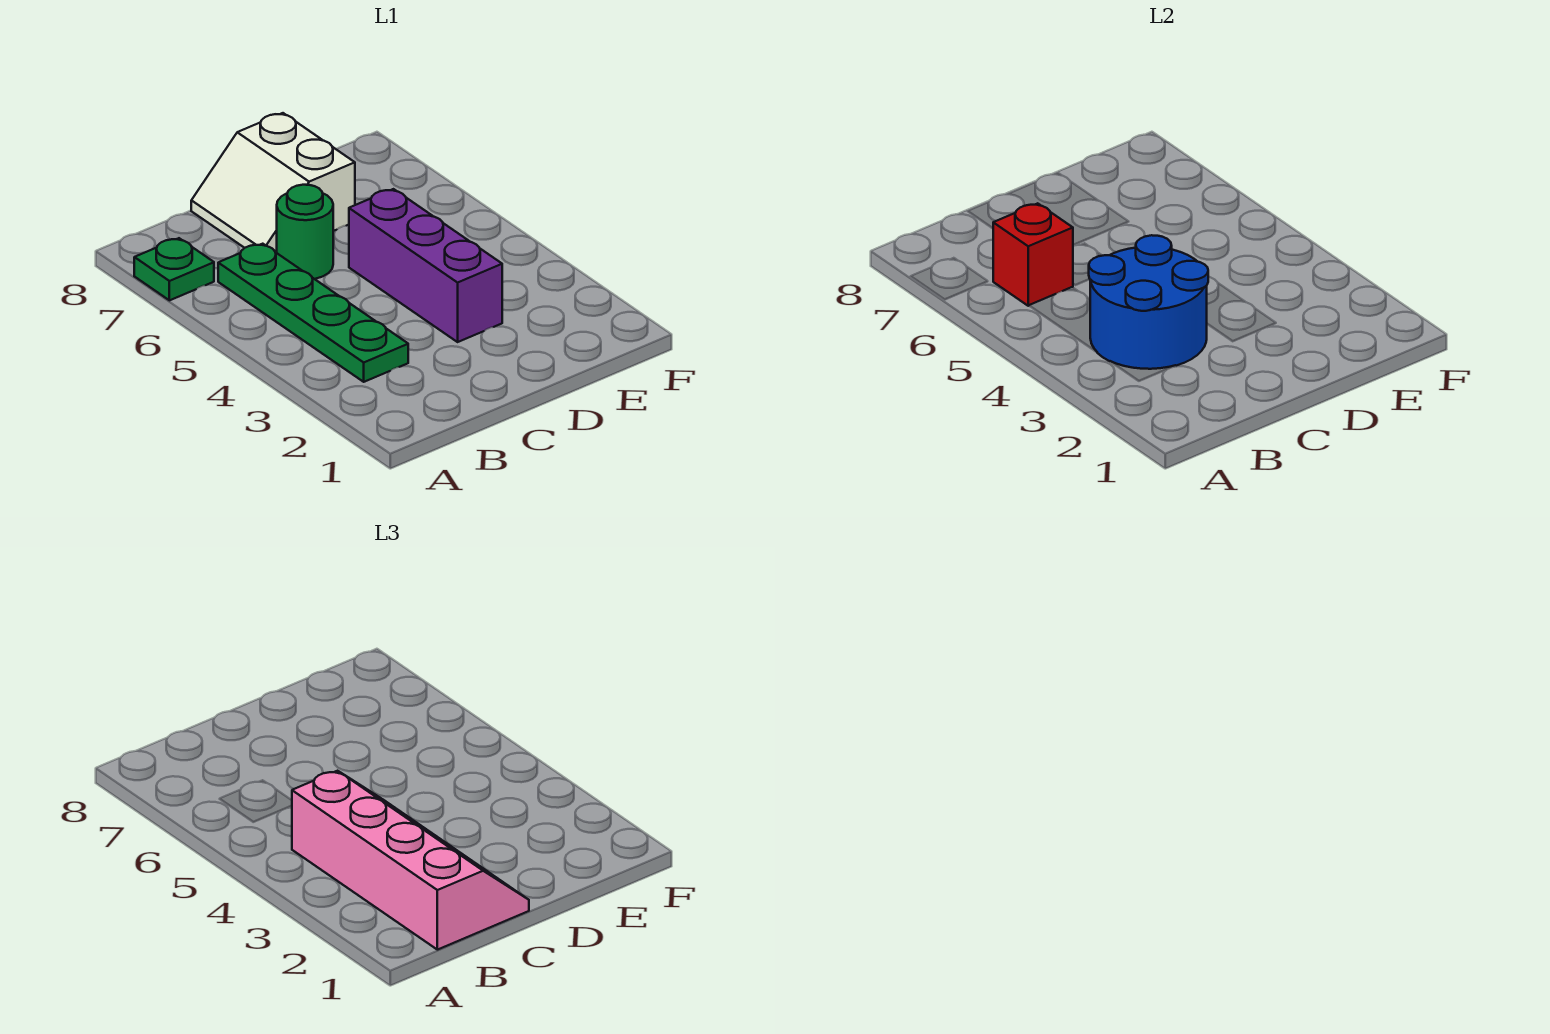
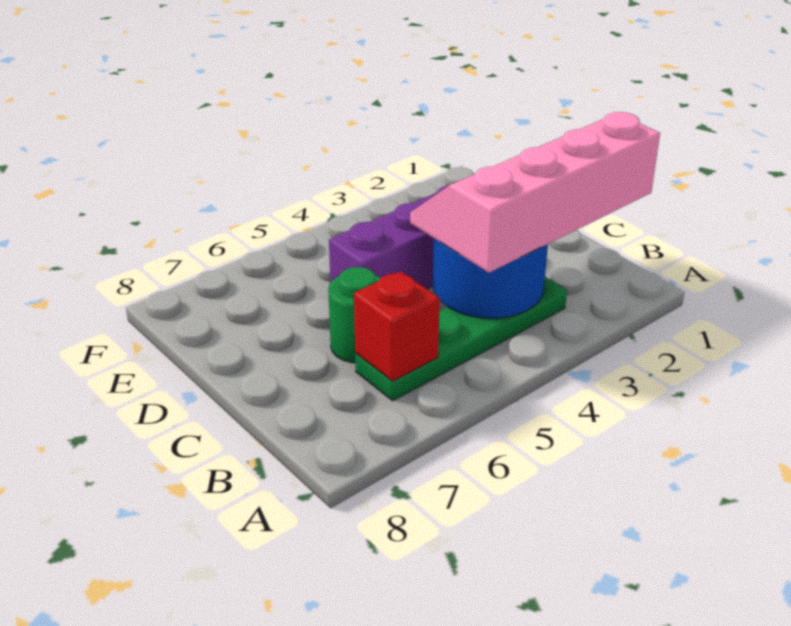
green 1x1 plate [134,238,214,300] -> none
white 2x2 slope [191,113,355,253] -> none

